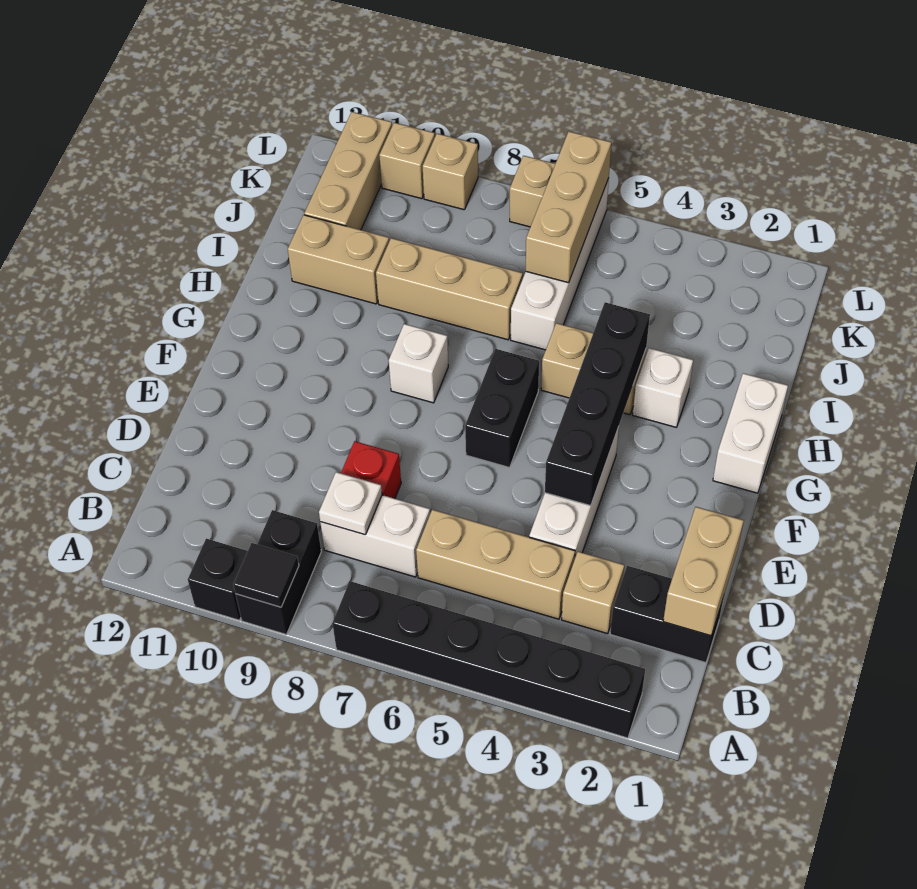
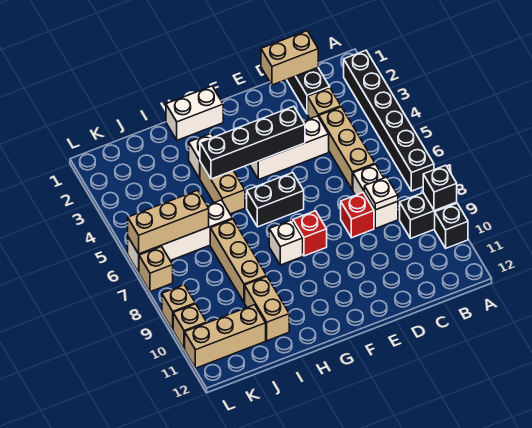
black 1x1 tile [233,543,299,607] -> black 1x1 brick [423,165,457,211]
none -> red 1x1 brick [293,211,327,256]

